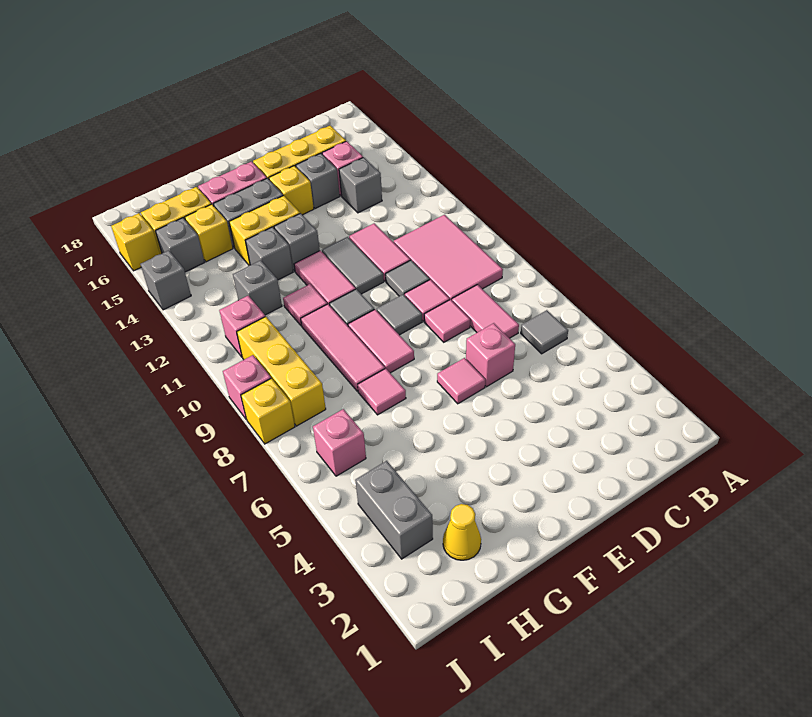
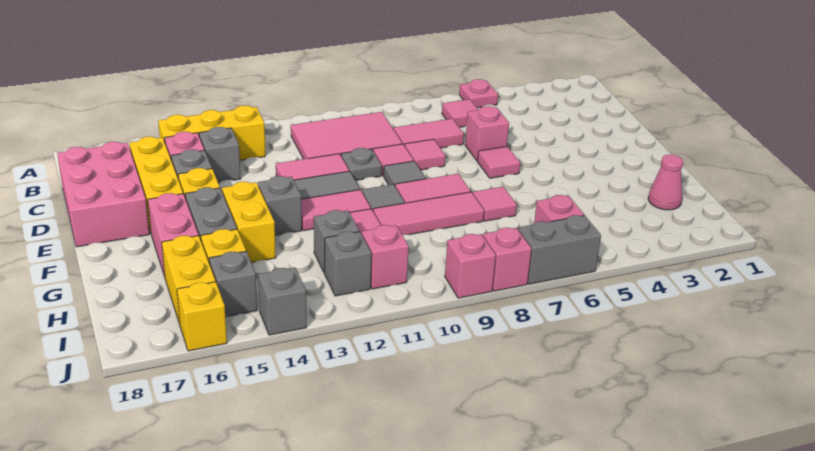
none -> pink 1x1 plate [459,79,498,108]
grey 1x1 tile [521,310,568,354] -> pink 1x1 tile [442,99,478,127]
none -> pink 2x3 brick [57,142,149,247]
grey 1x1 tile [385,260,430,296] -> grey 1x1 plate [341,148,382,180]
grey 1x1 brick [246,227,293,280] -> grey 1x1 brick moved to [325,232,371,296]
yellow 1x1 cone [443,504,481,560] -> pink 1x1 cone [648,155,683,210]
grey 1x2 brick [355,461,433,559] -> grey 1x2 brick moved to [518,215,601,284]
yellow 1x3 brick [237,317,326,426] -> yellow 1x3 brick moved to [158,106,265,160]
yellow 1x1 brick [241,378,295,444] -> pink 1x1 brick [483,228,532,291]

